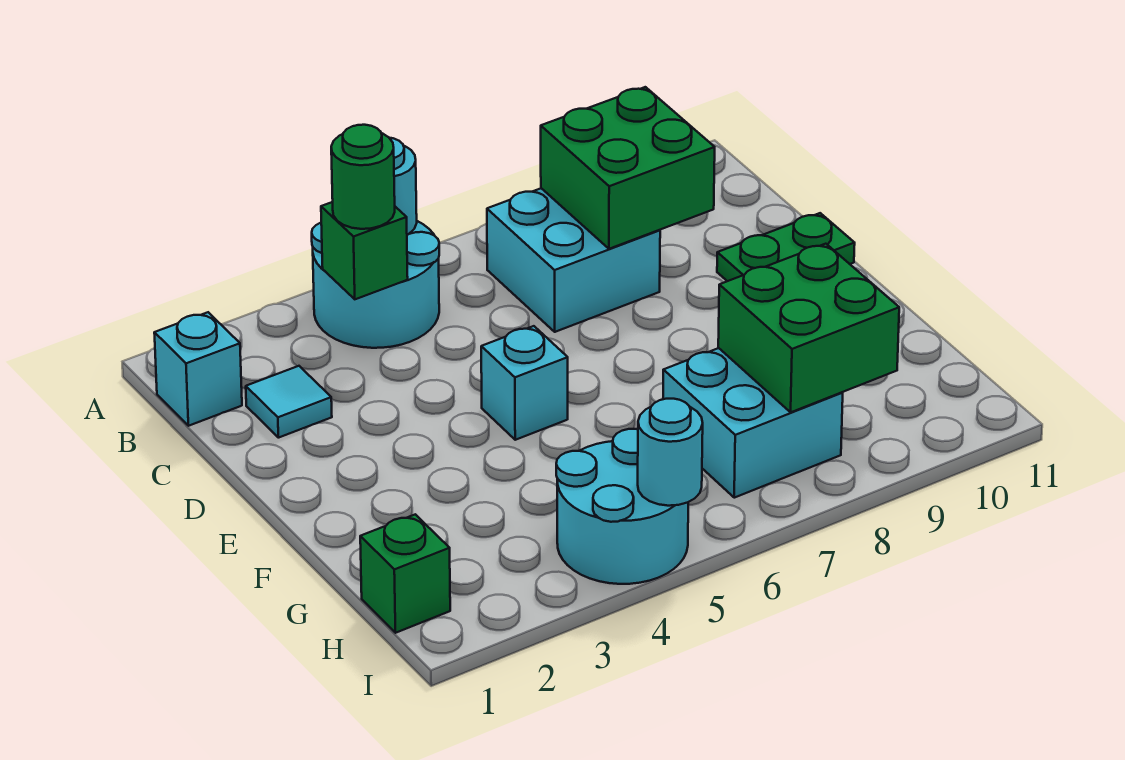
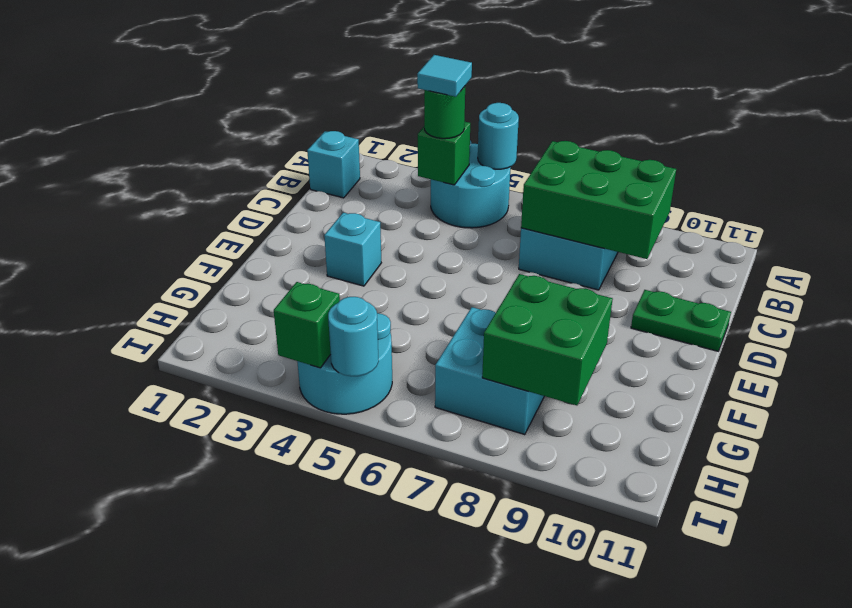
green 2x2 brick [541,87,715,249] -> green 2x3 brick [521,141,676,259]
cyan 1x1 tile [246,366,332,438] -> cyan 1x1 tile moved to [417,55,472,97]
cyan 1x1 brick [481,326,568,440] -> cyan 1x1 brick moved to [324,213,381,286]
green 1x1 brick [360,514,450,633] -> green 1x1 brick moved to [274,282,340,368]

